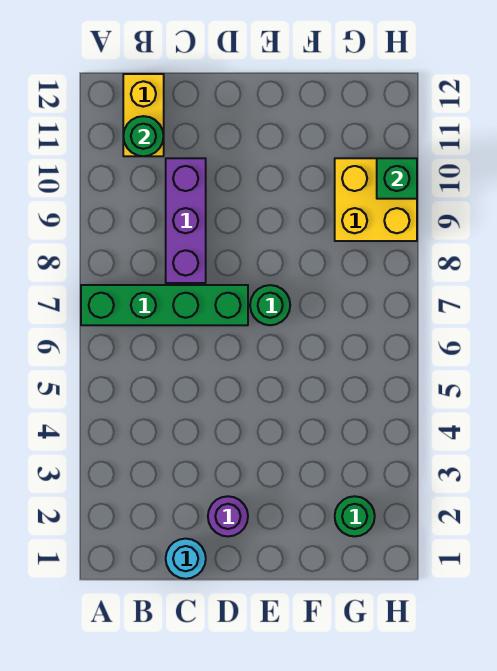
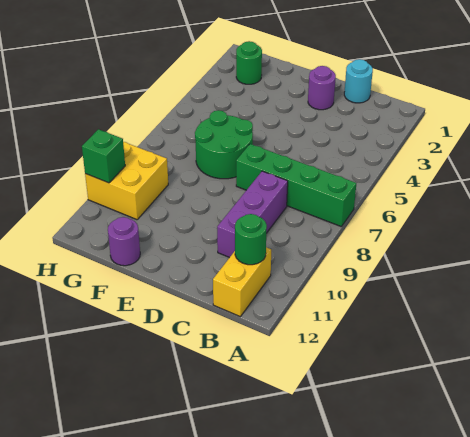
green 1x1 round brick [250,285,290,325] -> green 2x2 round brick [195,110,253,179]
none -> purple 1x1 round brick [108,217,140,266]

